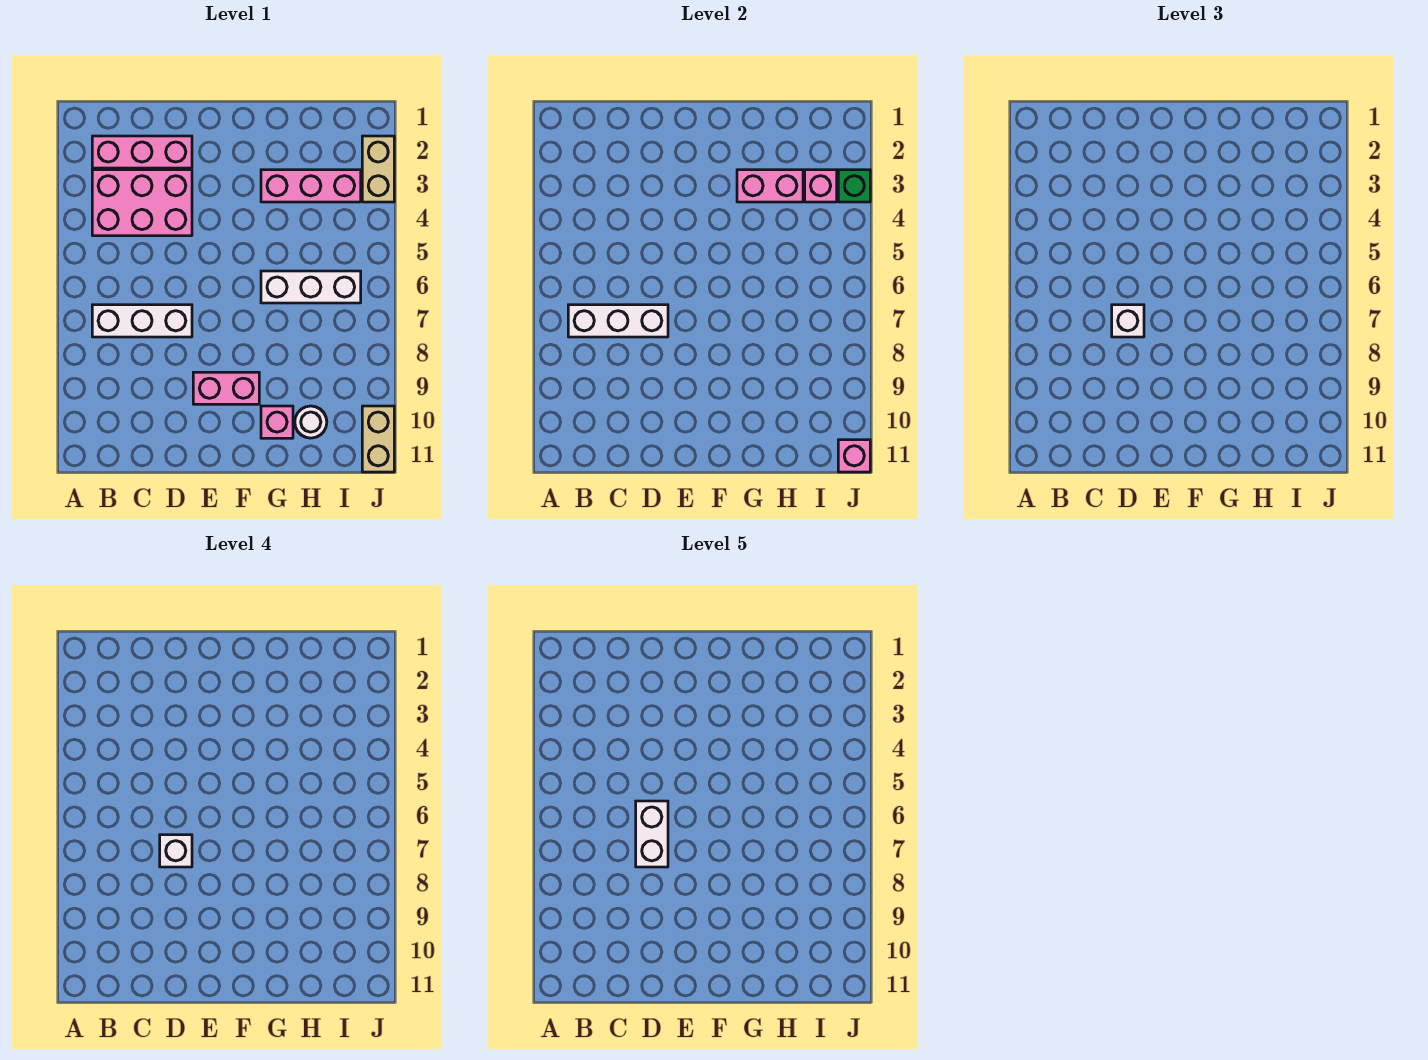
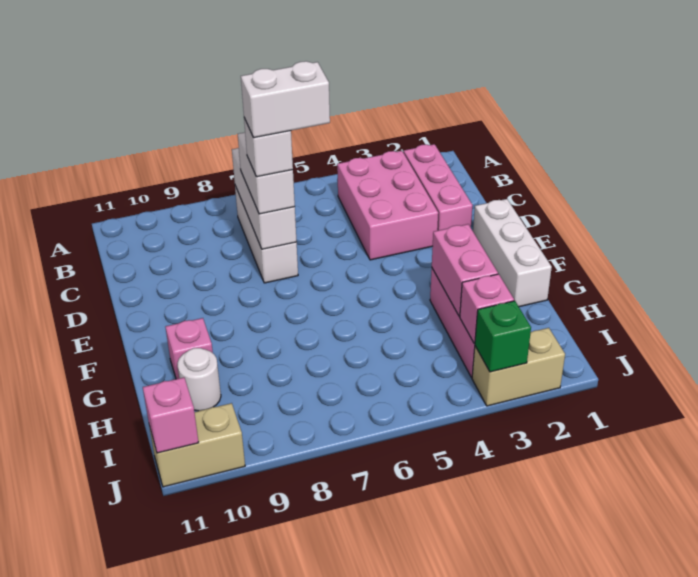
white 1x1 brick [1112,305,1144,337] -> white 1x2 brick [238,132,295,214]
pink 1x2 brick [193,372,259,404] -> none
white 1x3 brick [261,271,361,303] -> white 1x3 brick moved to [473,199,552,307]

